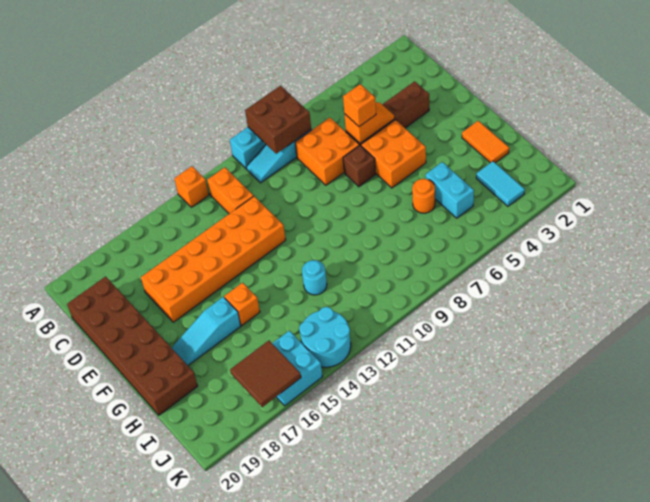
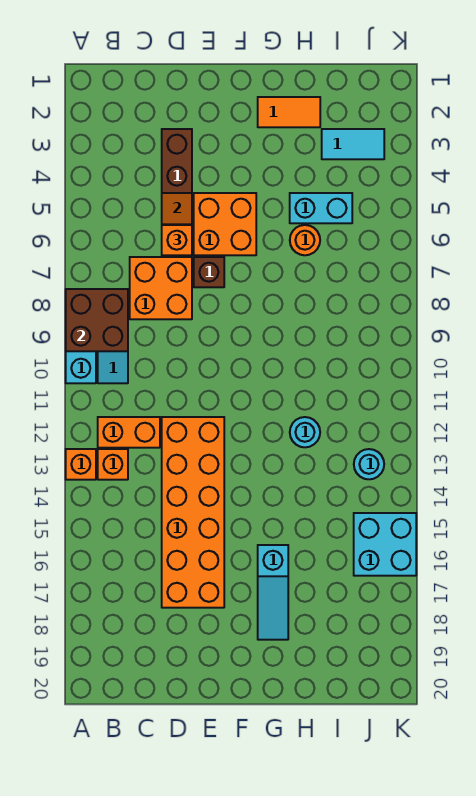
brown 2x6 brick [67,276,197,415] -> none
orange 1x1 brick [224,283,260,325] -> orange 1x1 brick moved to [98,449,128,480]
cyan 2x2 round brick [299,307,351,367] -> cyan 1x1 round brick [354,449,384,479]
brown 2x2 tile [230,341,301,407] -> none

